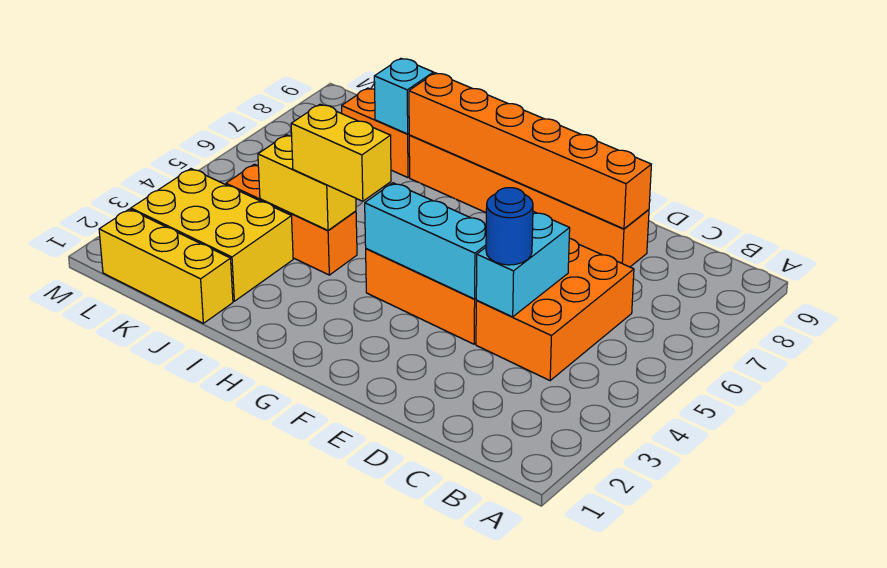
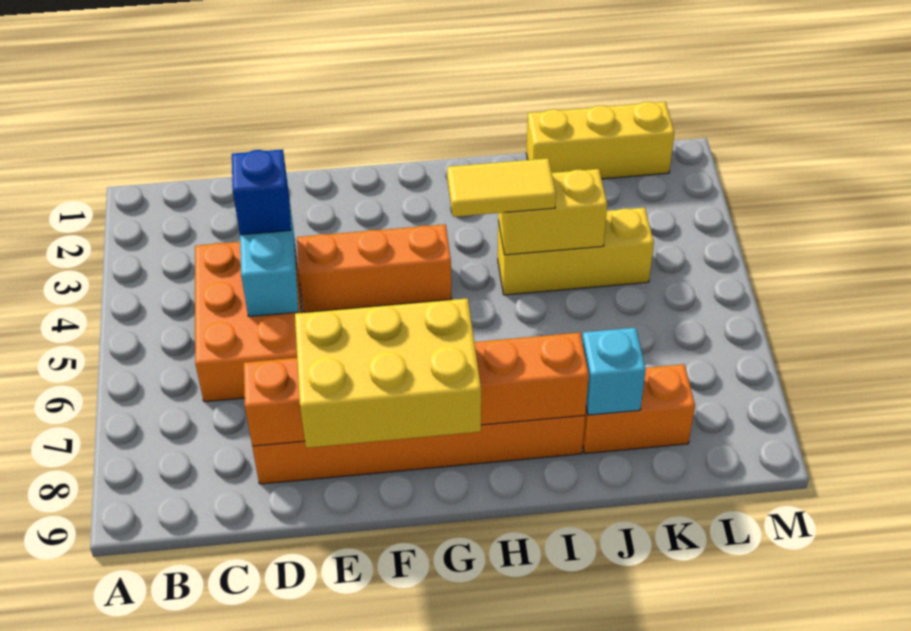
blue 1x1 round brick [486,188,533,265] -> blue 1x1 brick [232,149,291,235]
cyan 1x3 brick [365,183,486,299] -> none
yellow 1x2 brick [291,104,391,201] -> yellow 1x2 tile [447,158,556,217]
orange 1x3 brick [226,164,357,275] -> yellow 1x3 brick [498,208,654,295]
yellow 2x3 brick [131,169,293,301] -> yellow 2x3 brick moved to [295,298,481,448]

